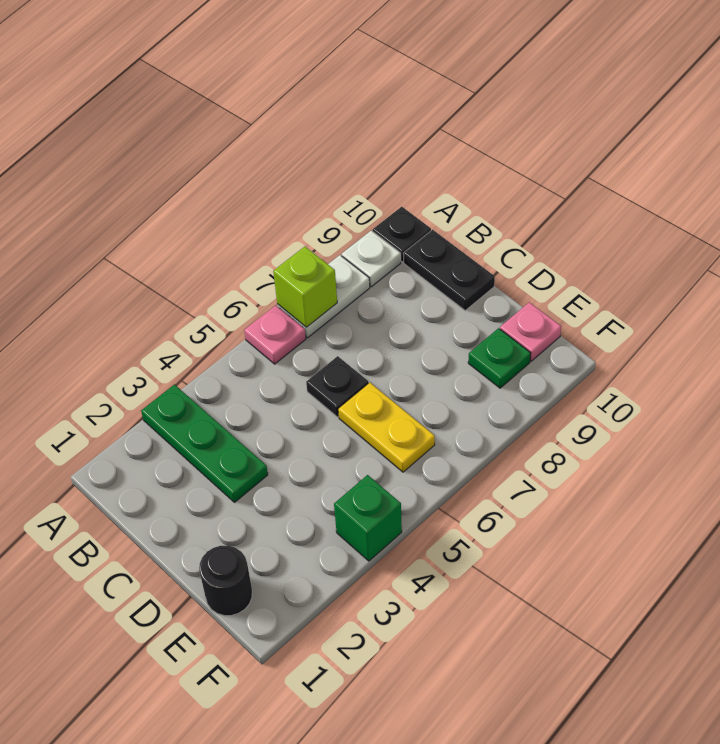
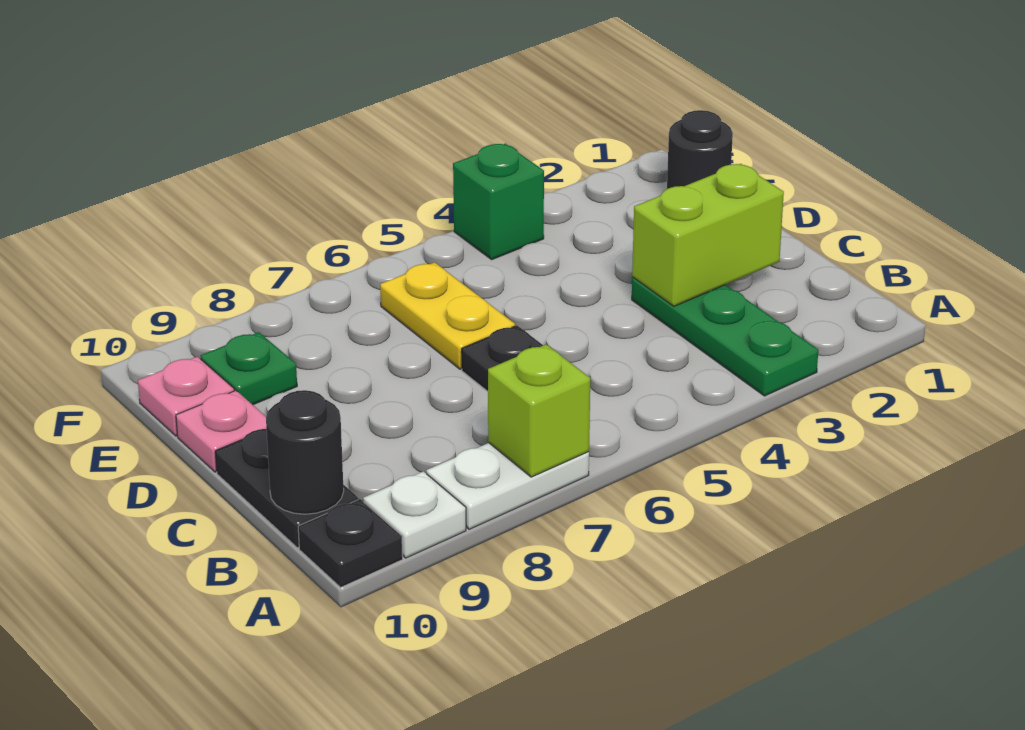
pink 1x1 plate [244,305,306,364] -> pink 1x1 plate moved to [176,391,266,472]
none -> black 1x1 round brick [266,390,344,514]
none -> lime 1x2 brick [632,164,784,306]

